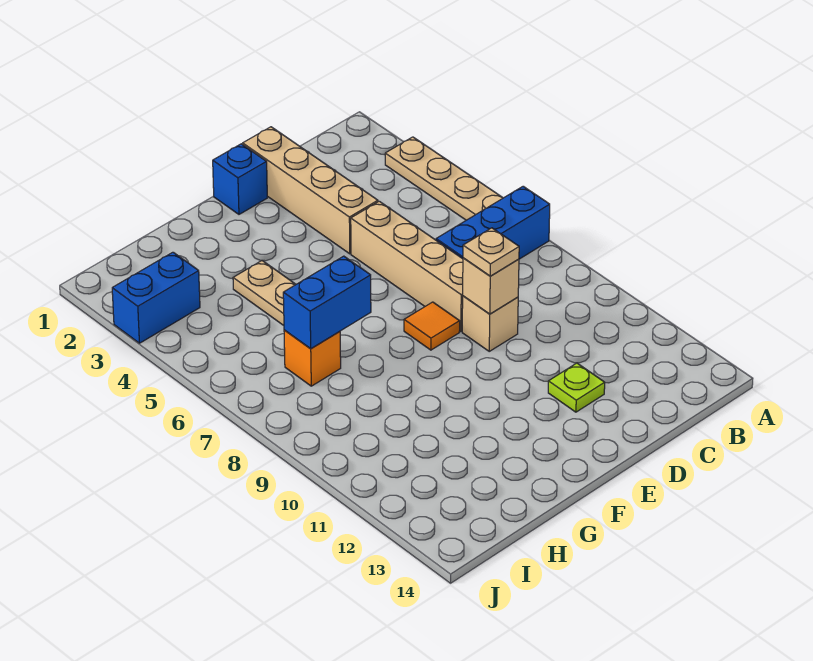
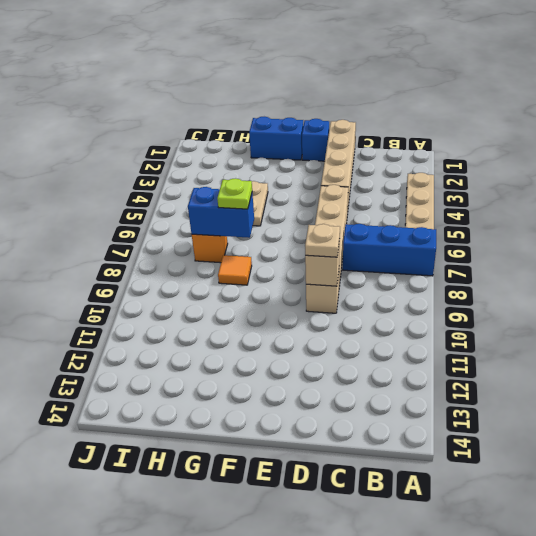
lime 1x1 plate [548,363,605,412] -> lime 1x1 plate moved to [217,178,252,209]
orange 1x1 tile [404,302,460,350] -> orange 1x1 tile moved to [218,255,252,285]
blue 1x2 brick [112,252,200,343] -> blue 1x2 brick moved to [249,117,303,160]

